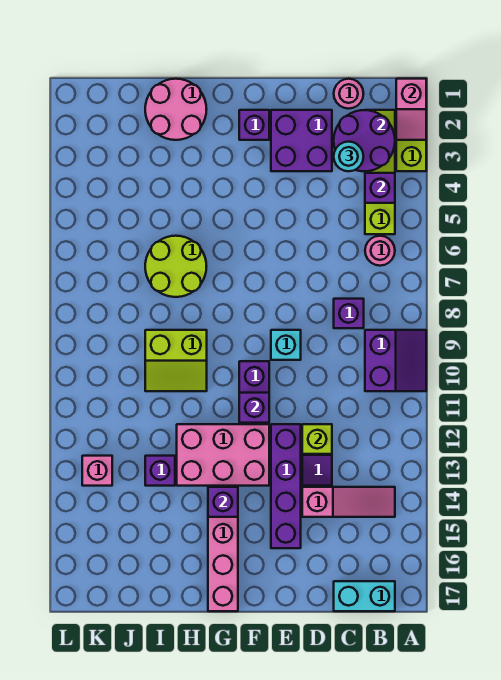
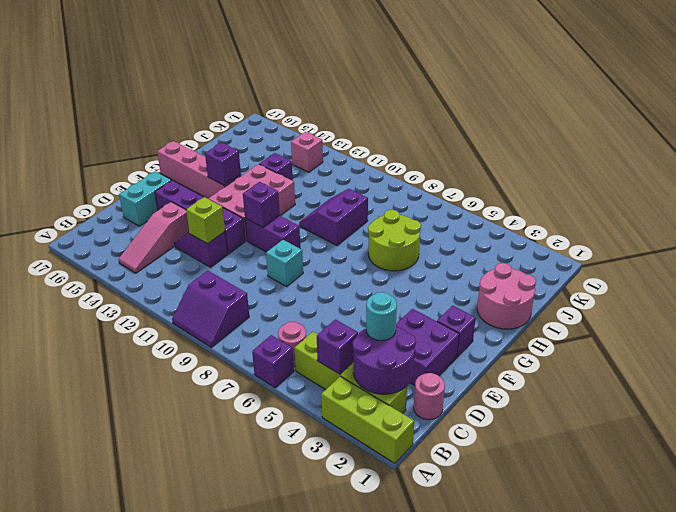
pink 1x2 slope [396,79,426,140] -> none
cyan 1x2 brick [334,581,395,611] -> cyan 1x2 brick moved to [119,172,171,226]
purple 1x1 brick [334,299,364,328] -> purple 1x1 brick moved to [252,335,294,388]
lime 2x2 slope [145,330,207,391] -> purple 2x2 slope [299,189,368,245]

